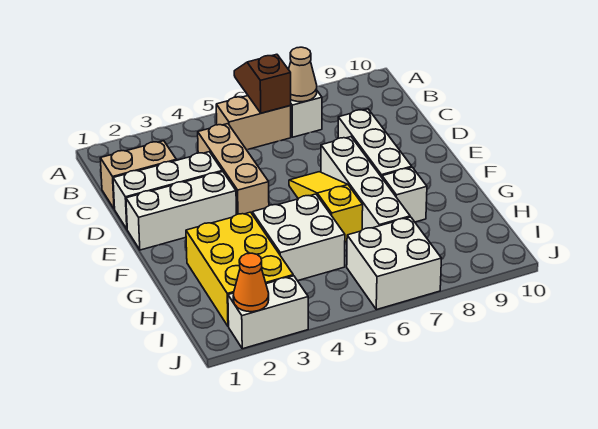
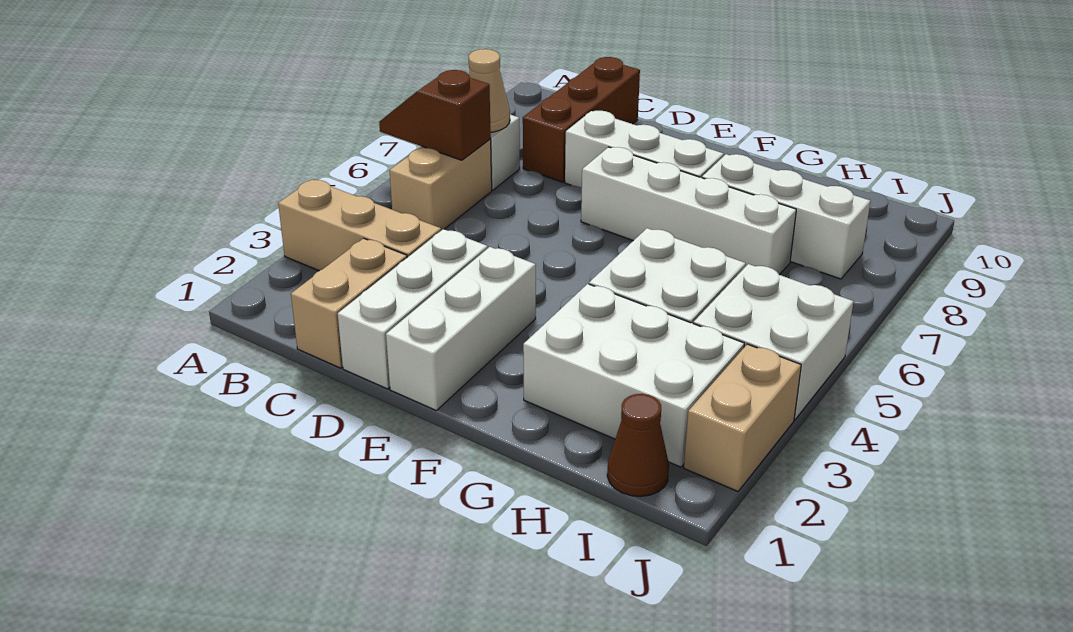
tan 1x3 brick [198,124,269,215] -> tan 1x3 brick moved to [278,180,441,271]
none -> brown 1x3 brick [523,57,640,182]
yellow 1x3 slope [289,172,363,242] -> none
yellow 2x3 brick [186,212,293,326] -> white 2x3 brick [523,284,744,467]
white 1x1 brick [382,167,427,222] -> white 1x3 brick [702,154,870,279]
none -> brown 1x1 cone [607,394,669,496]
white 2x2 brick [347,217,441,310] -> white 2x2 brick moved to [693,264,854,420]
white 1x2 brick [228,276,308,349] -> tan 1x2 brick [684,344,801,491]
orange 1x1 cone [233,253,269,312] -> none

